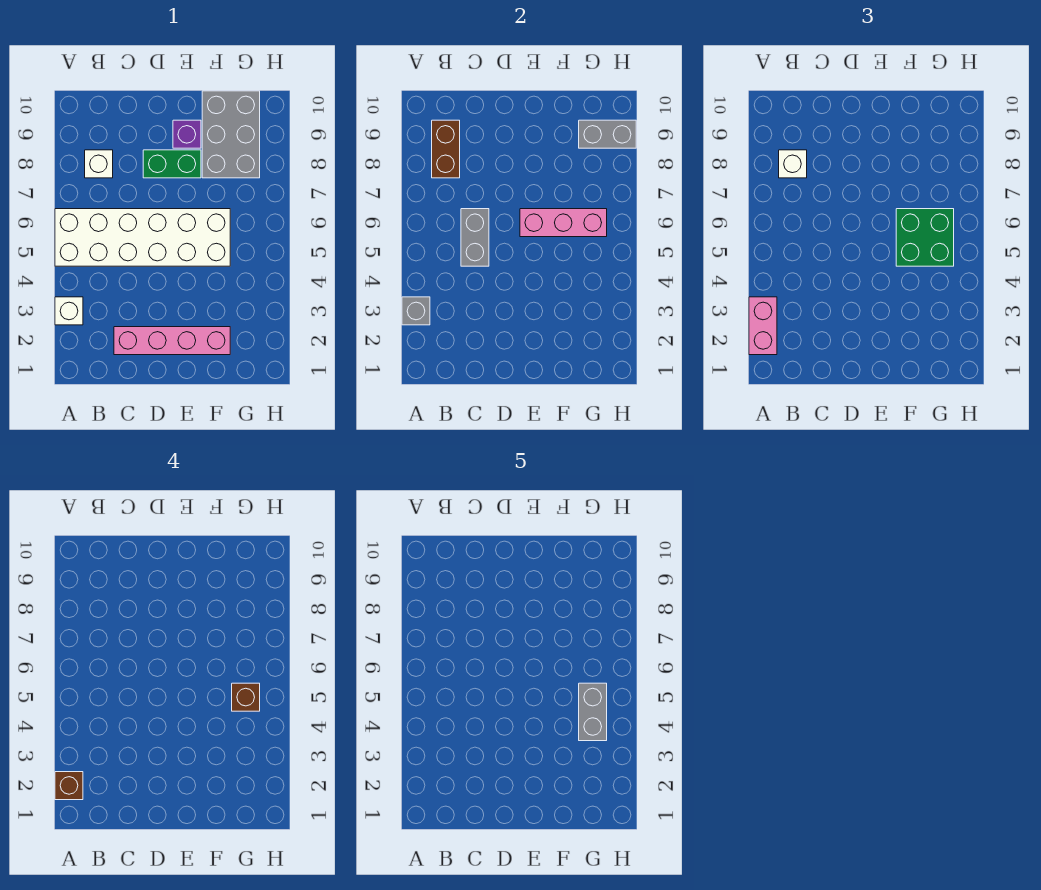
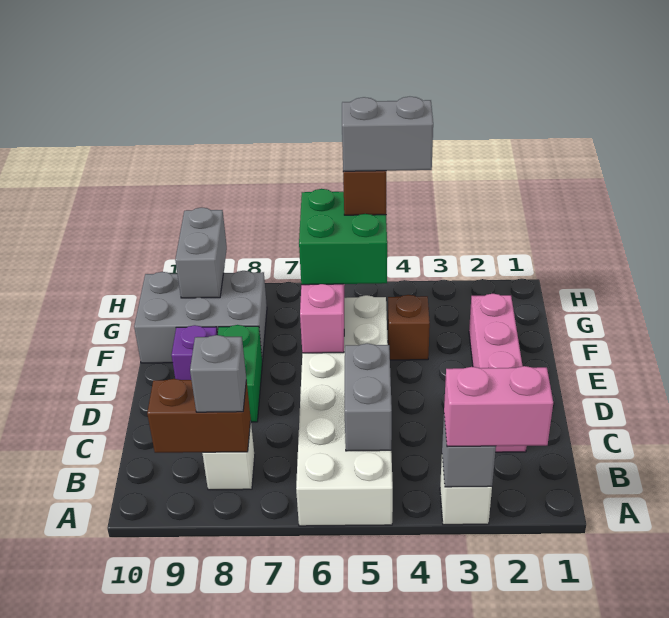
brown 1x1 brick [55,772,83,800] -> brown 1x1 brick moved to [388,295,430,360]
white 1x1 brick [779,150,807,178] -> grey 1x1 brick [190,335,246,412]
grey 1x2 brick [461,209,489,266] -> grey 1x2 brick turned to [345,343,392,451]

